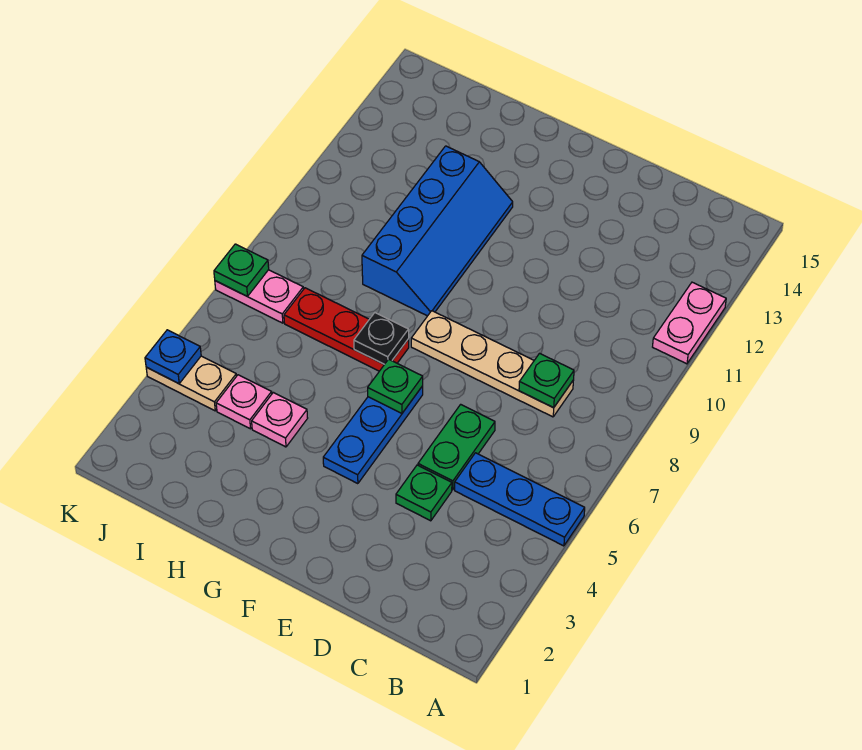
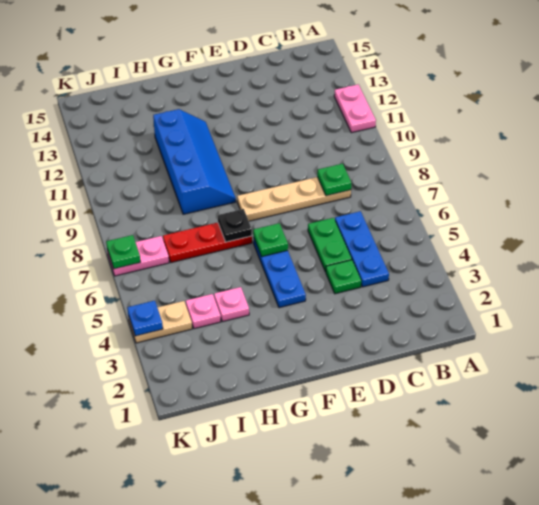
blue 1x3 plate [455,453,585,546] -> blue 1x3 plate turned to [335,211,389,287]

